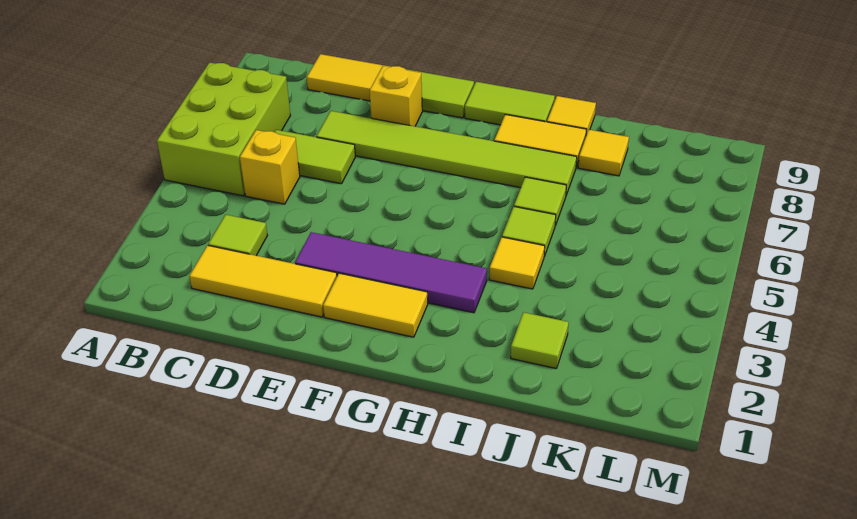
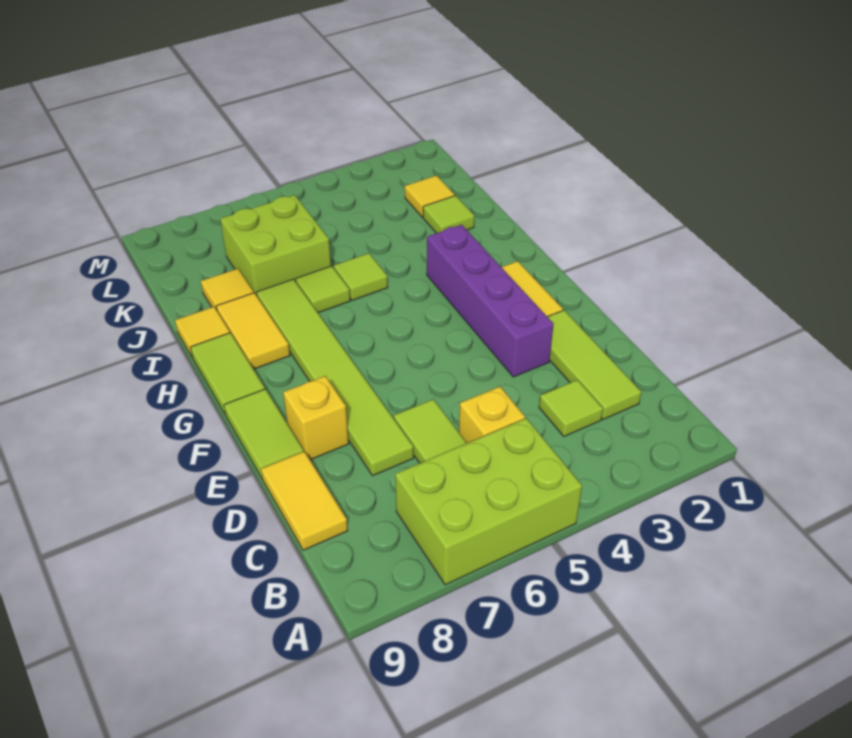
yellow 1x3 tile [189,245,337,317] -> lime 1x3 tile [548,310,641,419]
purple 1x4 tile [295,232,487,313] -> purple 1x4 brick [427,225,554,377]
yellow 1x1 tile [489,237,545,289] -> yellow 1x1 tile moved to [405,176,455,217]
none -> lime 2x2 brick [220,195,331,296]

